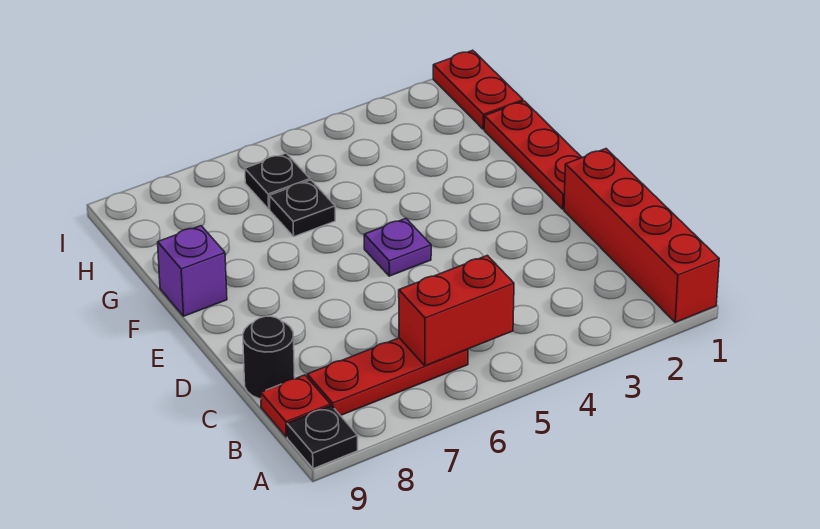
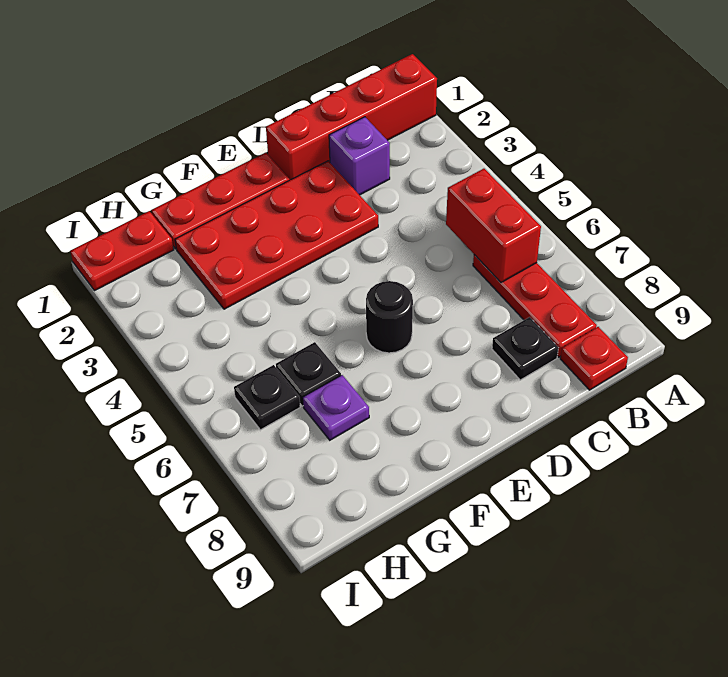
black 1x1 plate [287,406,358,469] -> black 1x1 plate moved to [492,317,558,380]
black 1x1 round brick [243,316,295,399] -> black 1x1 round brick moved to [366,281,413,353]
none -> red 2x4 plate [175,161,378,309]
purple 1x1 plate [364,218,431,276] -> purple 1x1 plate moved to [303,375,369,440]
purple 1x1 brick [158,226,227,316] -> purple 1x1 brick moved to [329,117,390,195]

